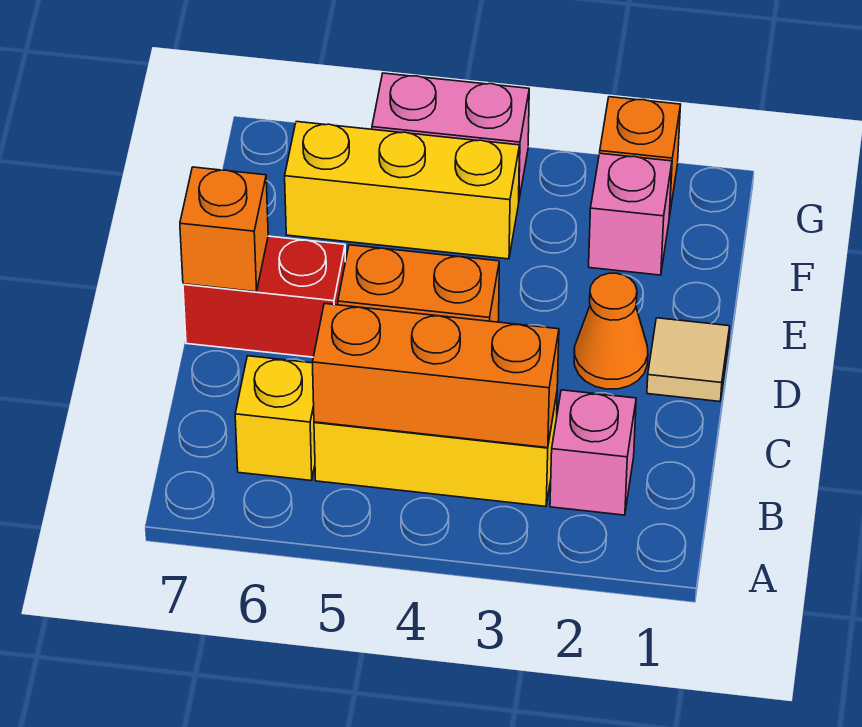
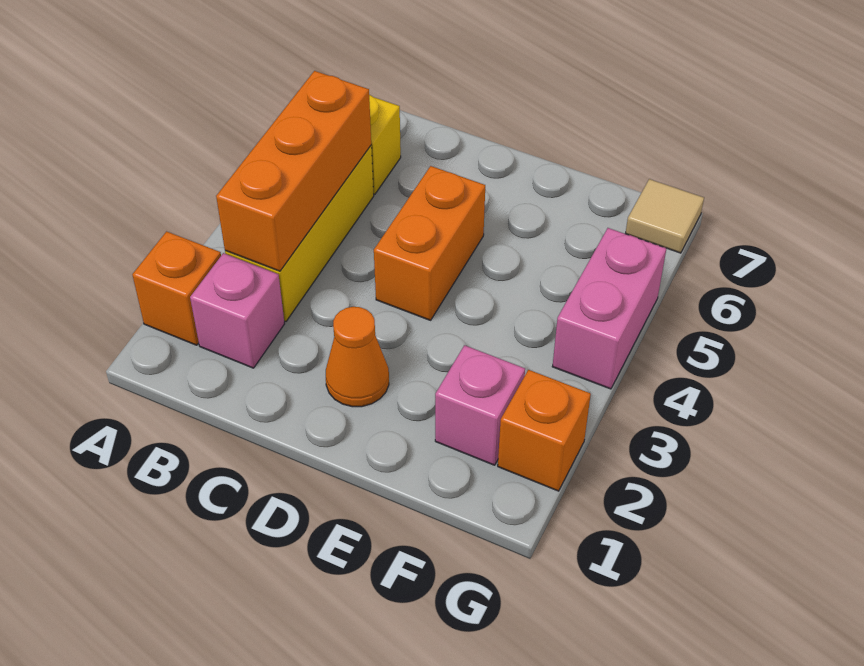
tan 1x1 tile [647,318,730,401] -> tan 1x1 tile moved to [625,179,704,253]
red 1x2 brick [183,236,345,357] -> none
orange 1x1 brick [180,167,268,292] -> orange 1x1 brick moved to [132,232,221,345]
yellow 1x3 brick [285,122,520,259] -> none

